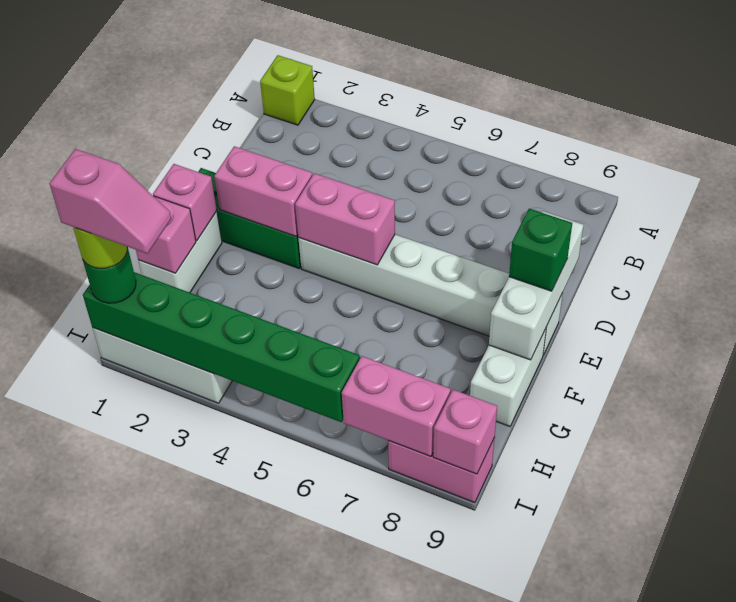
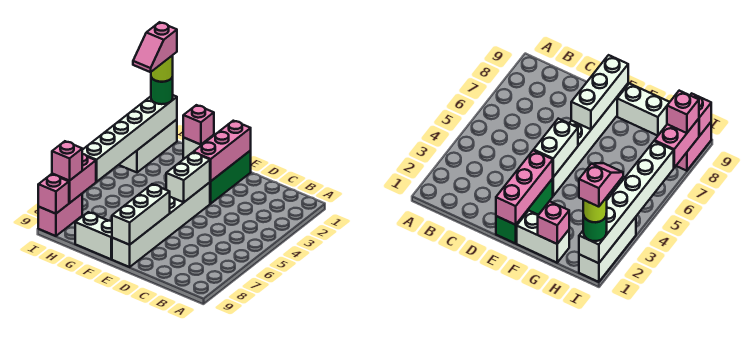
lime 1x1 brick [260,55,315,125] -> none
white 1x3 brick [489,211,583,360] -> white 1x3 brick turned to [112,184,170,245]
pink 1x2 brick [214,146,312,236] -> pink 1x3 brick [193,121,251,181]
pink 1x2 brick [295,173,395,265] -> white 1x2 brick [166,152,210,202]
green 1x1 brick [509,209,572,291] -> none
pink 1x1 brick [153,164,217,241] -> pink 1x1 brick moved to [52,141,82,181]
green 1x6 brick [83,272,360,422] -> white 1x6 brick [82,95,177,182]

